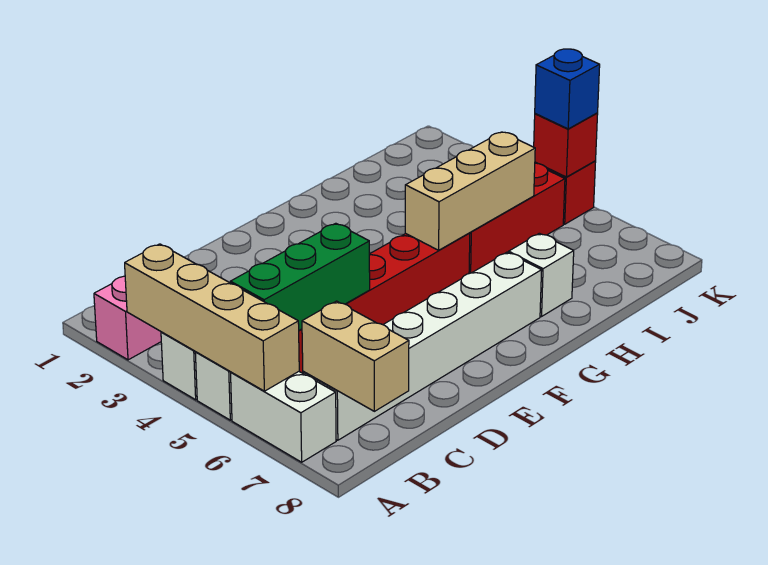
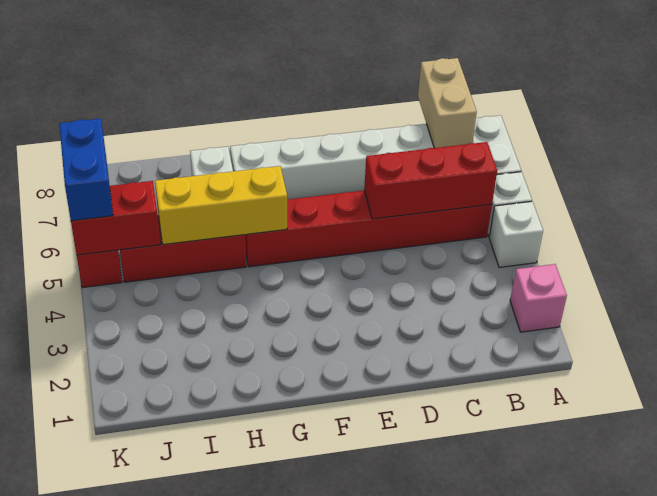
tan 1x4 brick [125,244,299,391] -> none
green 1x3 brick [230,223,370,330] -> red 1x3 brick [364,142,497,219]
tan 1x3 brick [405,132,535,250] -> yellow 1x3 brick [155,166,287,245]
red 1x1 brick [534,113,598,177] -> red 1x2 brick [71,181,160,255]
blue 1x1 brick [535,49,600,129] -> blue 1x2 brick [59,119,113,221]

